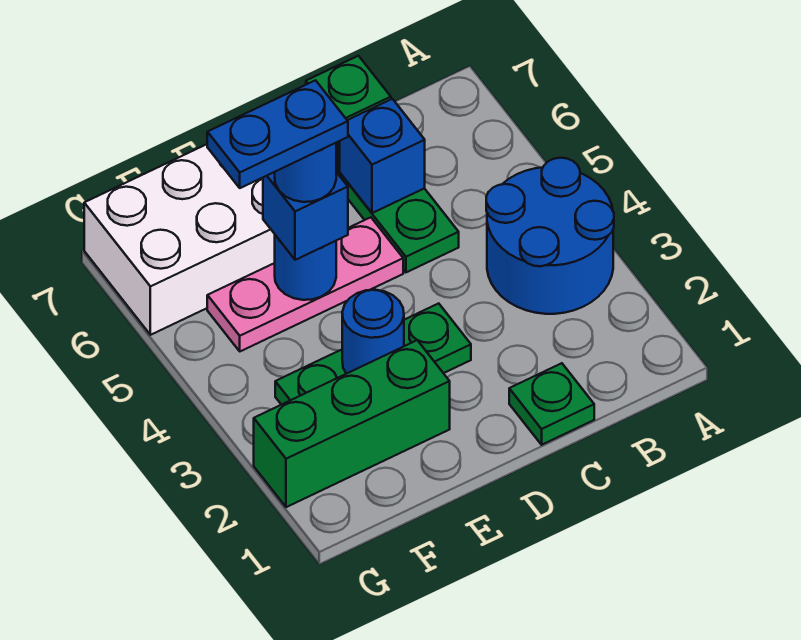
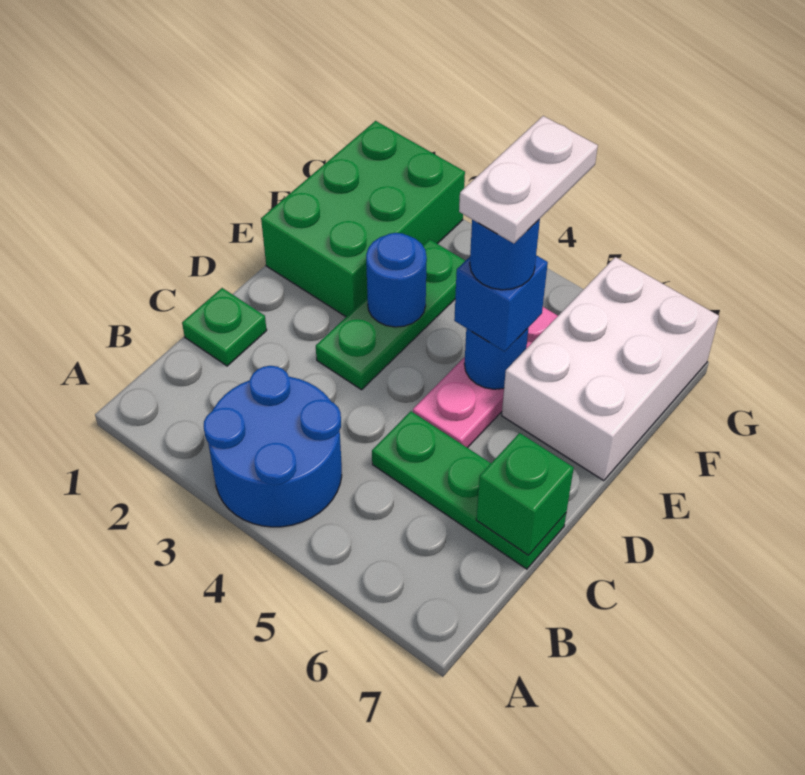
blue 1x1 brick [340,99,425,213] -> none
green 1x3 brick [254,340,450,507] -> green 2x3 brick [261,121,465,317]
blue 1x2 plate [207,80,348,188] -> white 1x2 plate [459,116,598,243]

